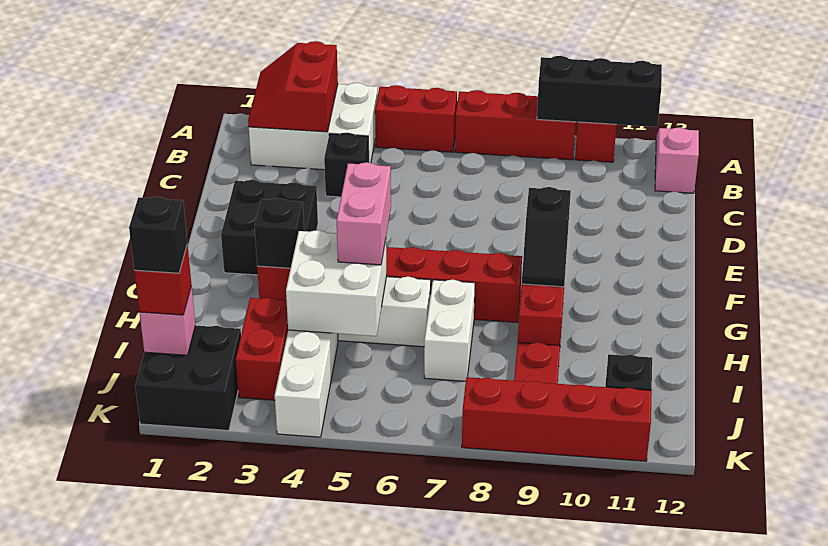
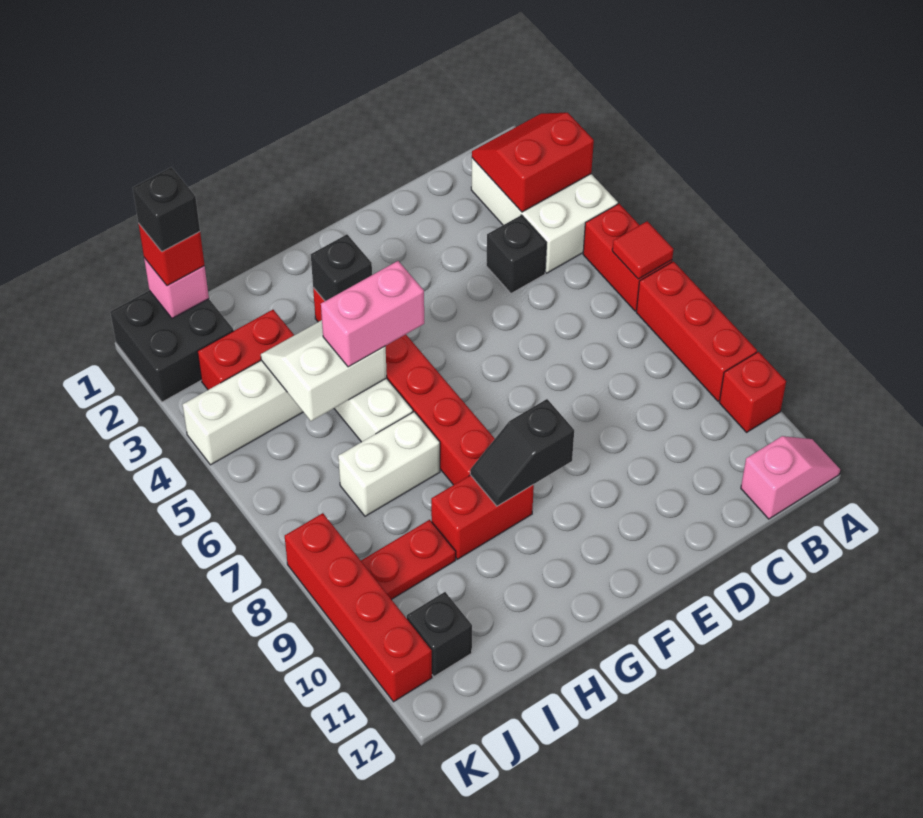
none -> red 1x1 tile [612,221,673,279]
black 1x3 brick [537,56,662,127] -> none
black 2x2 brick [221,180,318,275] -> none
white 2x2 brick [286,230,387,336] -> white 2x2 slope [261,320,387,421]

